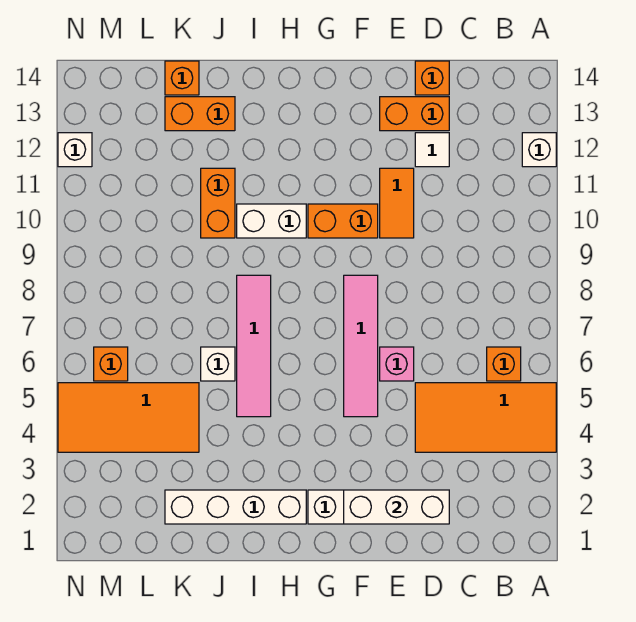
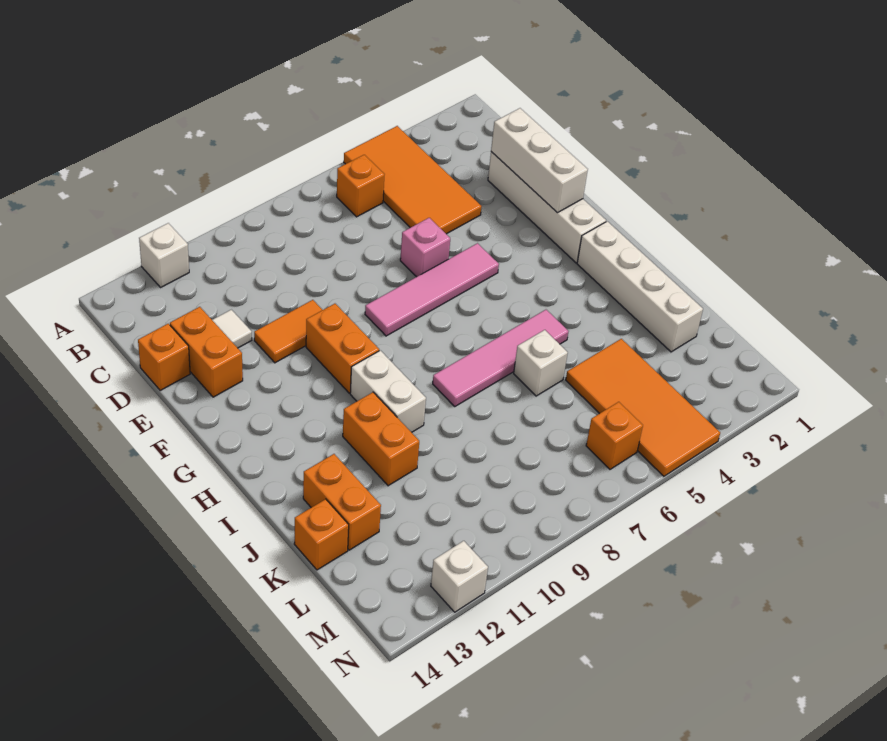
orange 1x2 brick [201,168,235,238] -> orange 1x2 brick turned to [343,392,419,486]

